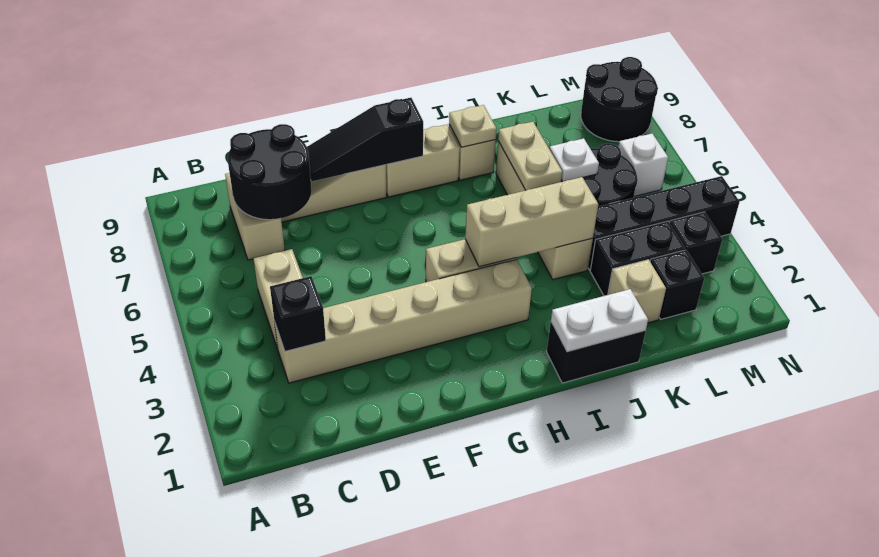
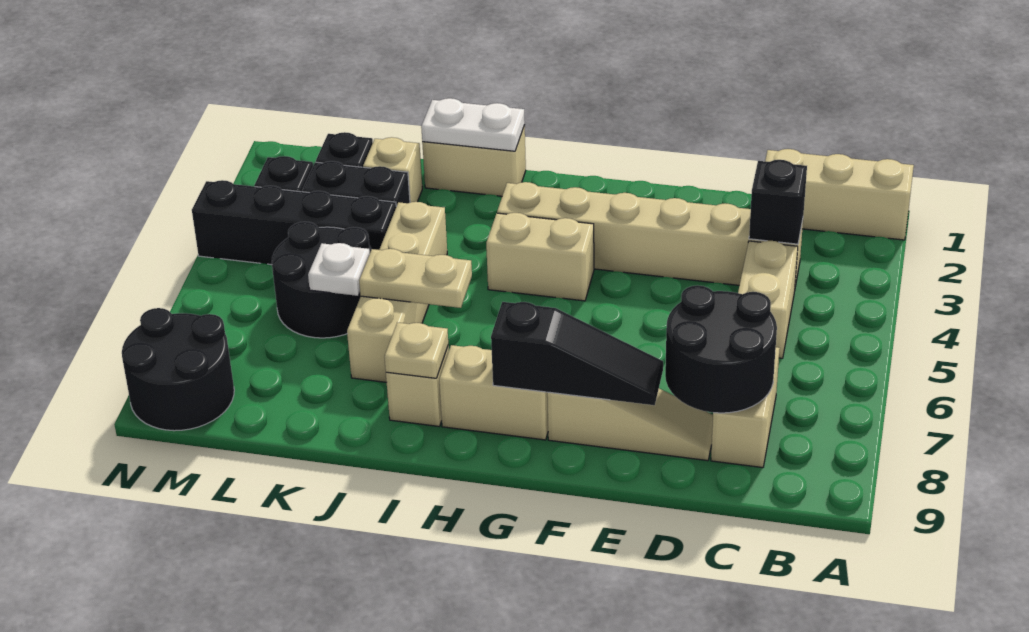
tan 1x3 brick [465,177,598,267] -> tan 1x3 brick moved to [765,149,914,240]
black 1x2 brick [547,322,646,383] -> tan 1x2 brick [422,125,526,196]
tan 1x2 plate [498,122,562,190] -> tan 1x2 plate turned to [359,249,472,308]
white 1x1 brick [618,134,668,196] -> none

